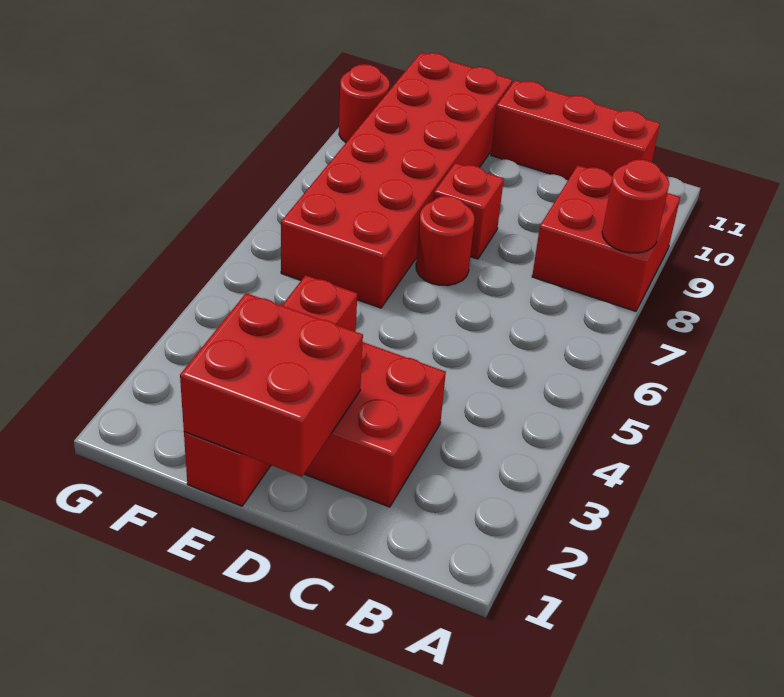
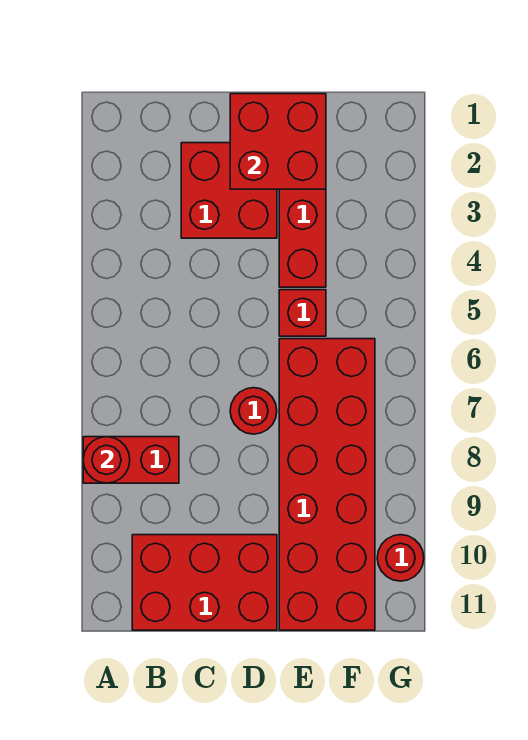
red 2x2 brick [532,165,680,311] -> red 1x2 brick [83,437,179,483]
red 1x3 brick [491,80,660,180] -> red 2x3 brick [132,535,277,630]
red 1x1 brick [433,163,504,259] -> red 1x1 brick moved to [279,290,326,336]

